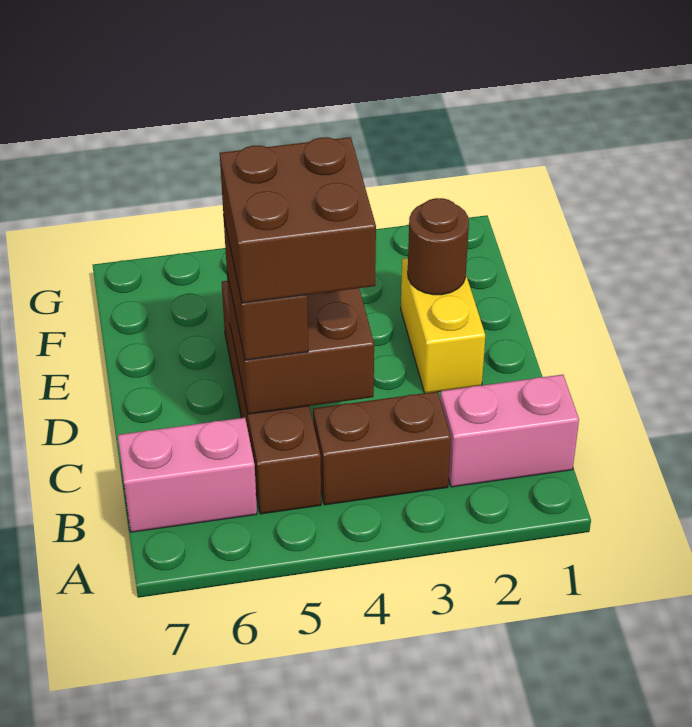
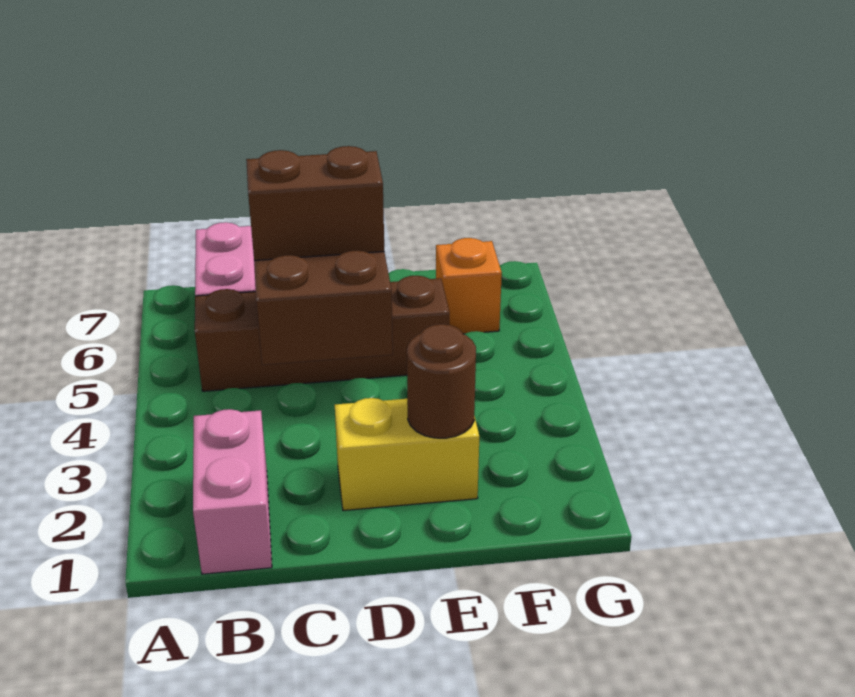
brown 1x2 brick [313,392,451,505] -> none
brown 2x2 brick [220,137,376,303] -> none
none -> orange 1x1 brick [436,238,502,334]

